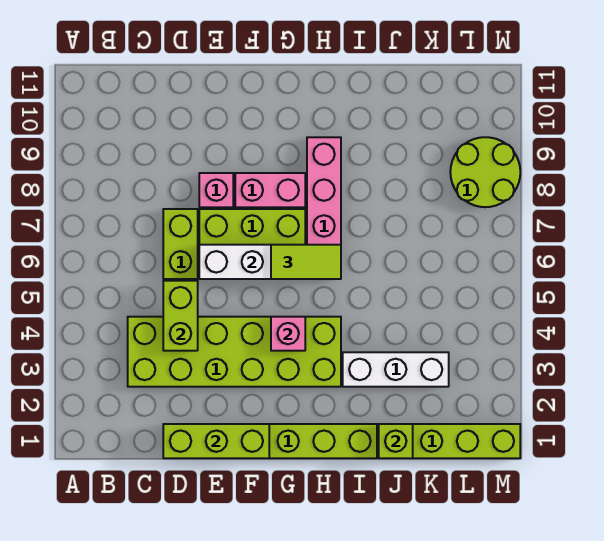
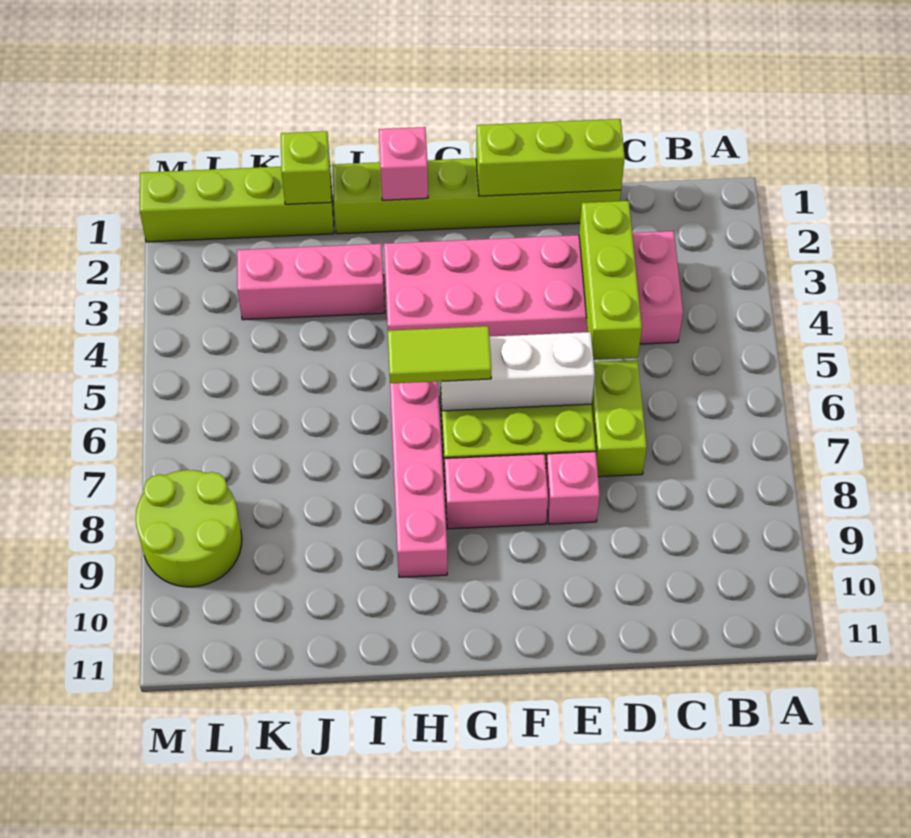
lime 2x6 brick [128,317,341,387] -> pink 2x6 brick [384,231,683,344]
lime 1x2 brick [163,281,198,351] -> lime 1x3 brick [579,201,642,360]
pink 1x1 brick [271,317,305,351] -> pink 1x1 brick moved to [379,127,428,200]
white 1x3 brick [343,352,449,387] -> pink 1x3 brick [237,244,385,320]

